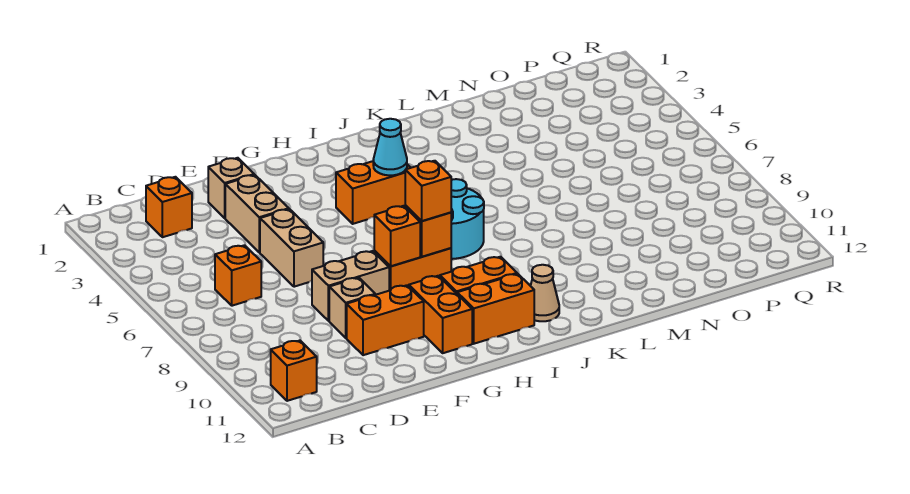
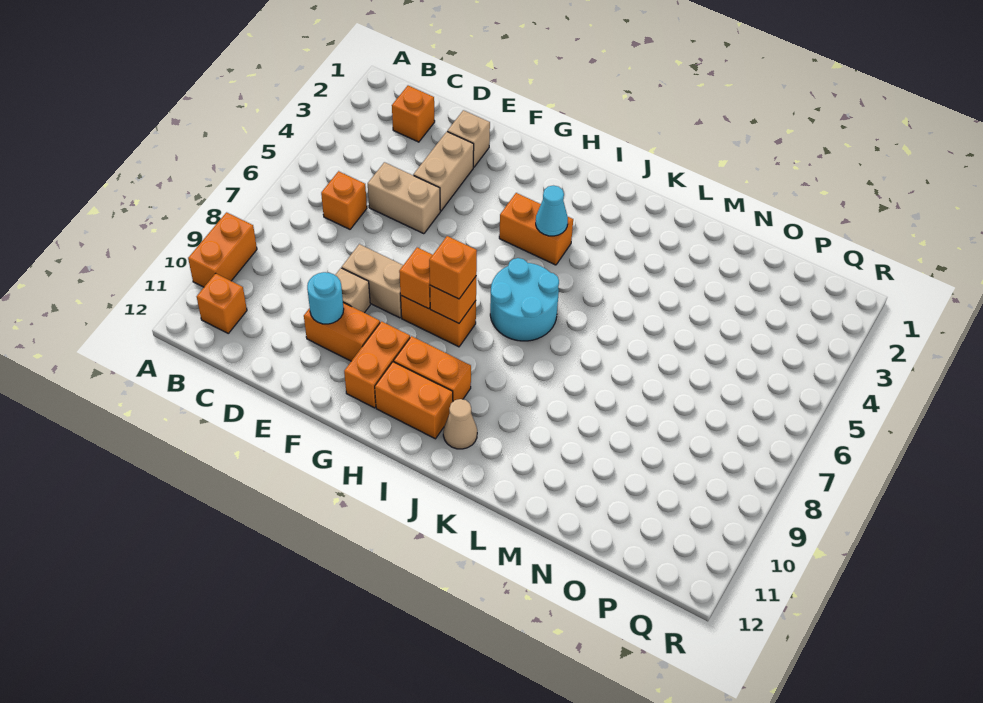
none -> orange 1x2 brick [188,212,257,287]
tan 1x2 brick [260,209,323,287] -> tan 1x2 brick turned to [368,162,440,234]
none -> cyan 1x1 round brick [307,272,344,324]

